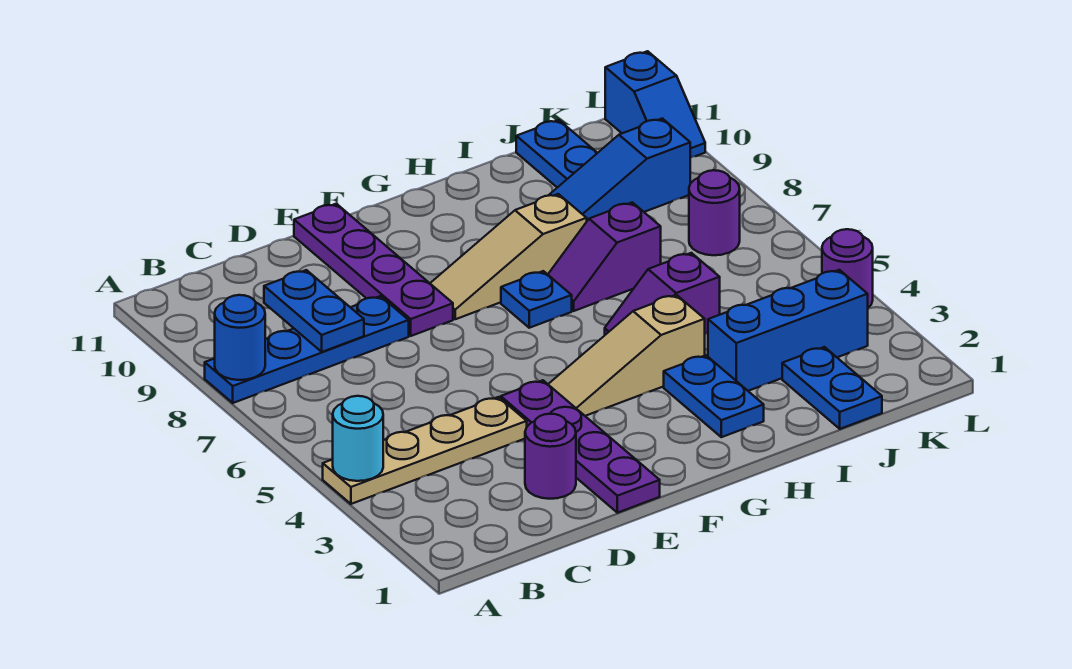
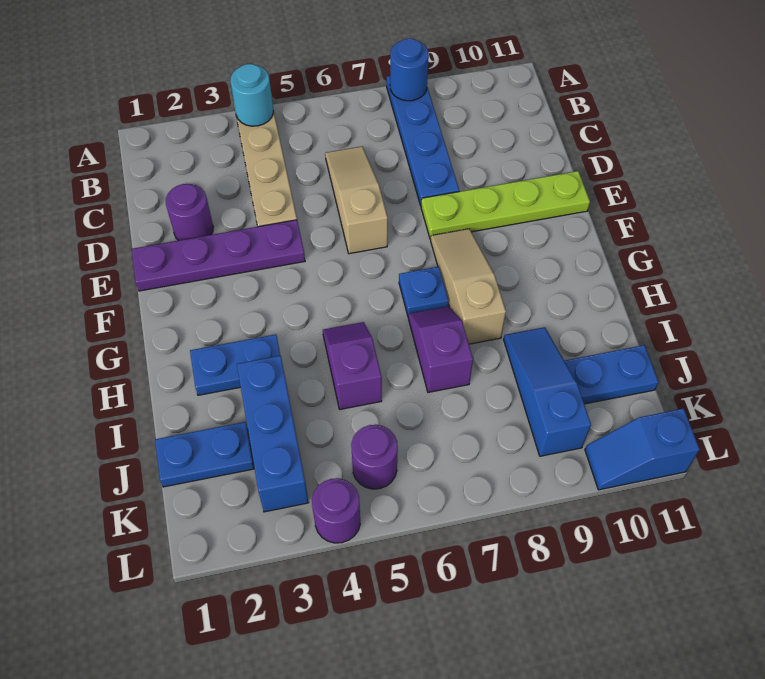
blue 1x2 plate [264,270,364,352] -> none
purple 1x4 plate [294,204,453,336] -> lime 1x4 plate [421,171,590,239]
tan 1x3 slope [548,295,705,416] -> tan 1x3 slope moved to [325,147,388,254]
purple 1x1 round brick [689,170,740,255] -> purple 1x1 round brick moved to [351,425,398,489]

